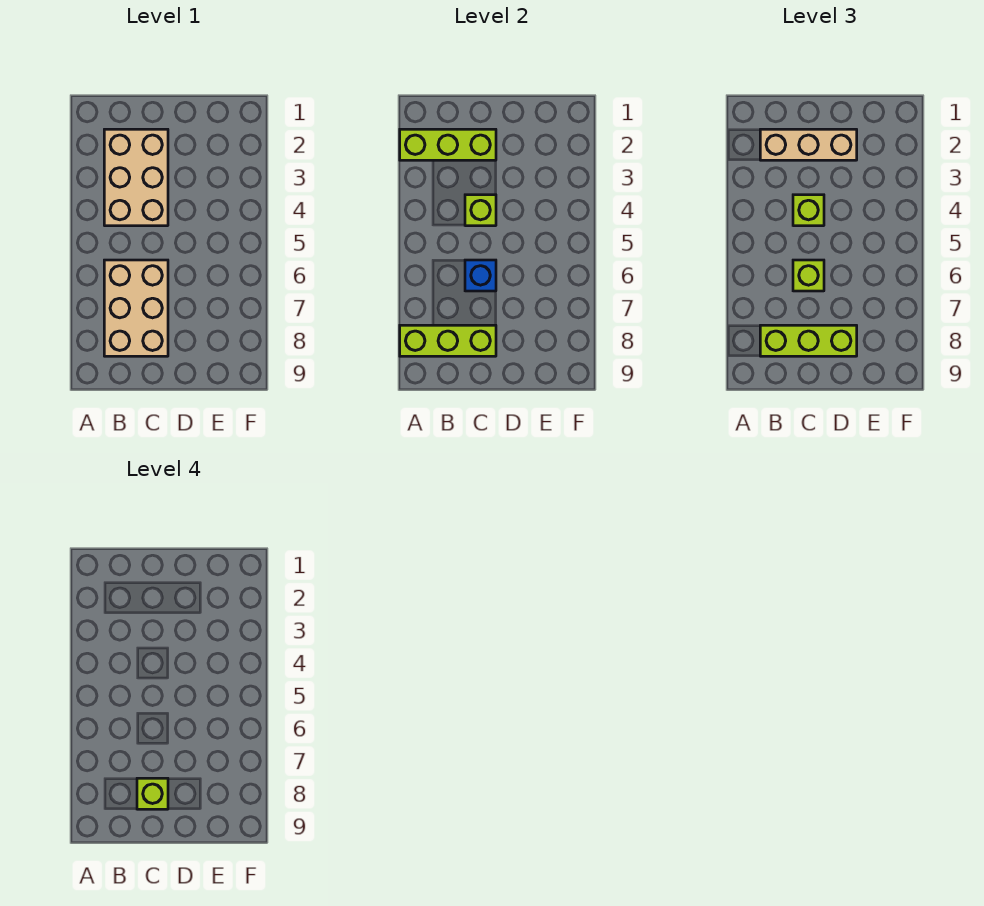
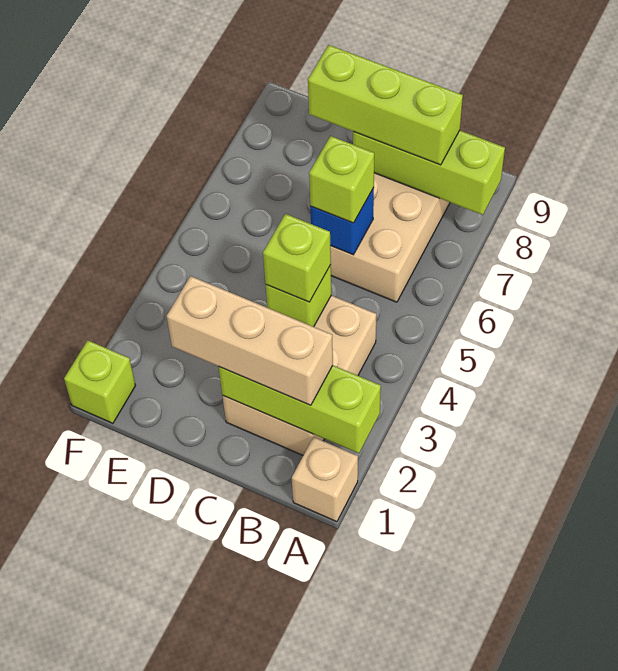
none -> tan 1x1 brick [292,437,358,522]
lime 1x1 brick [137,778,168,809] -> lime 1x1 brick moved to [64,340,135,423]

